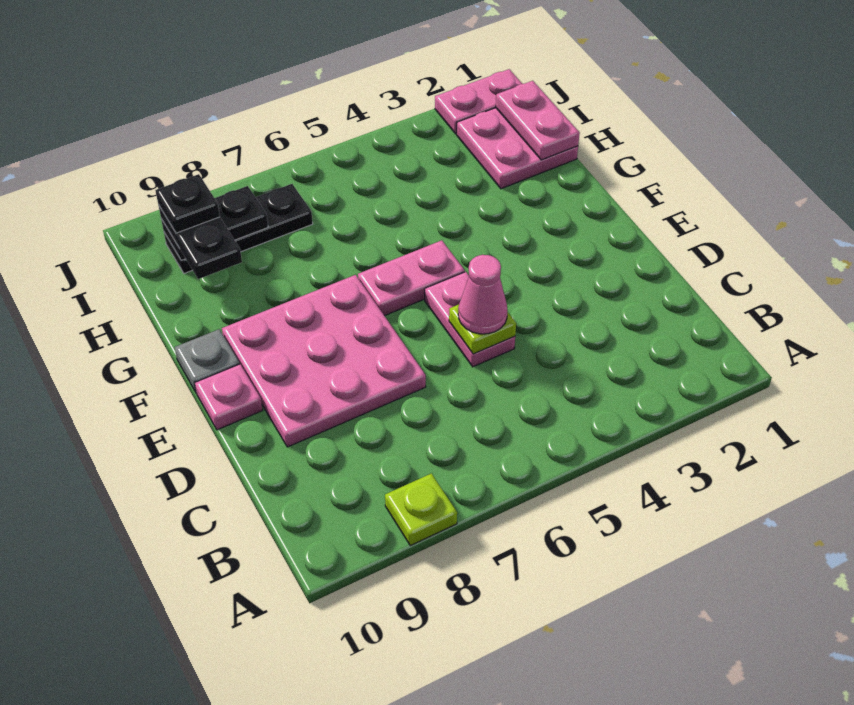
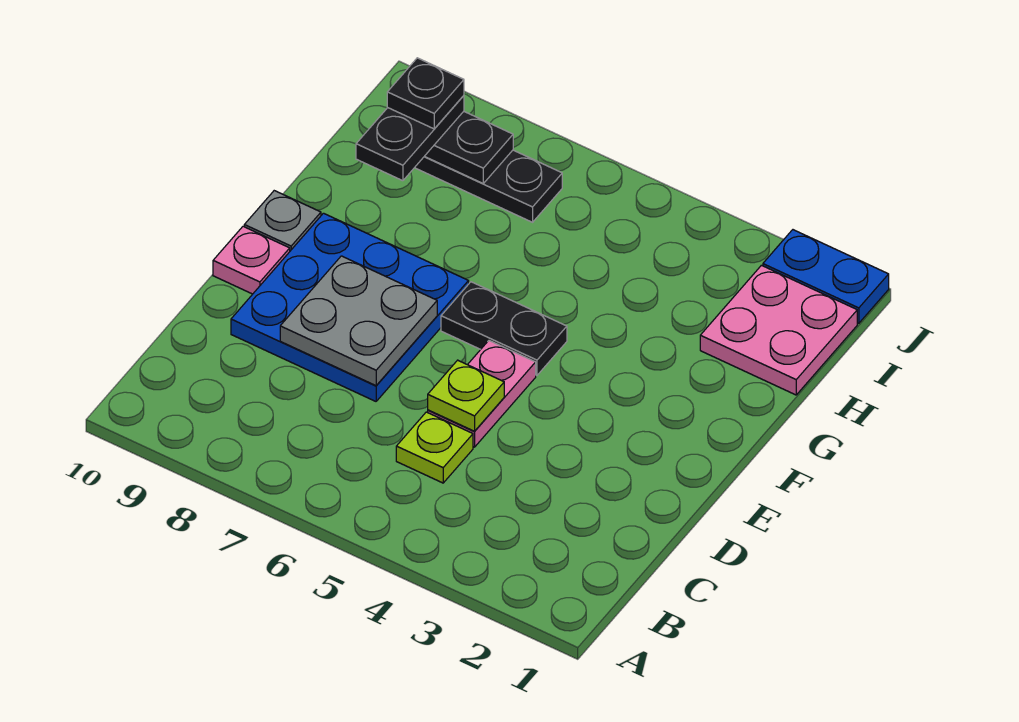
lime 1x1 plate [385,474,457,546] -> lime 1x1 plate moved to [396,412,473,483]
pink 1x1 cone [458,255,508,334] -> none
pink 3x3 plate [222,275,426,447] -> blue 3x3 plate [231,213,469,401]
none -> grey 2x2 plate [280,256,437,386]
pink 1x2 plate [358,240,465,316] -> black 1x2 plate [441,282,567,375]
pink 1x2 plate [496,81,580,160] -> none
pink 1x2 plate [435,69,522,134] -> blue 1x2 plate [763,230,889,323]

